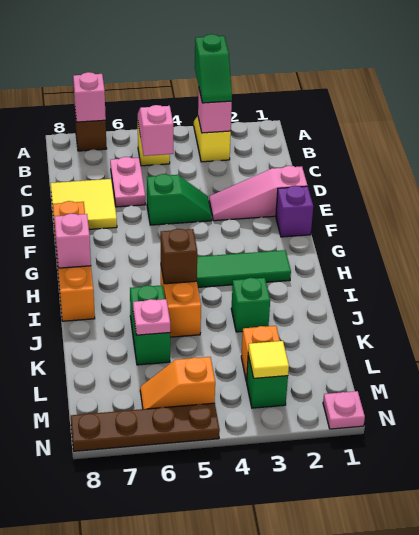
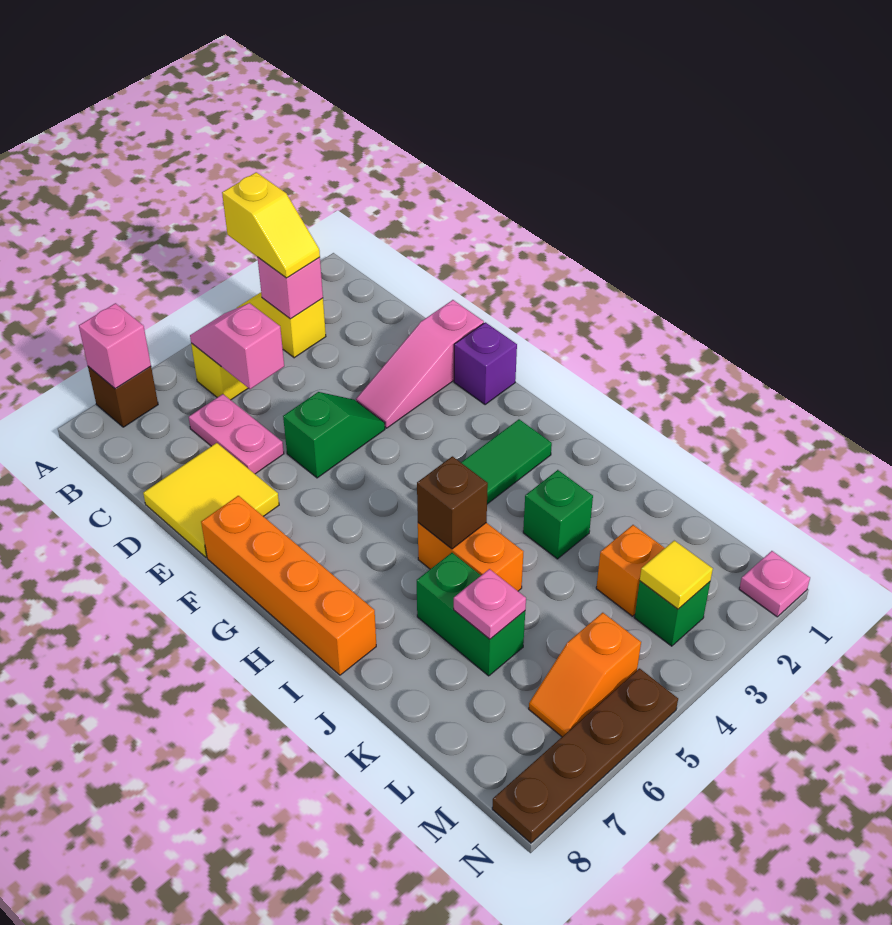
green 1x2 slope [195,34,232,103] -> yellow 1x2 slope [222,172,320,278]
pink 1x1 brick [55,213,91,268] -> none

